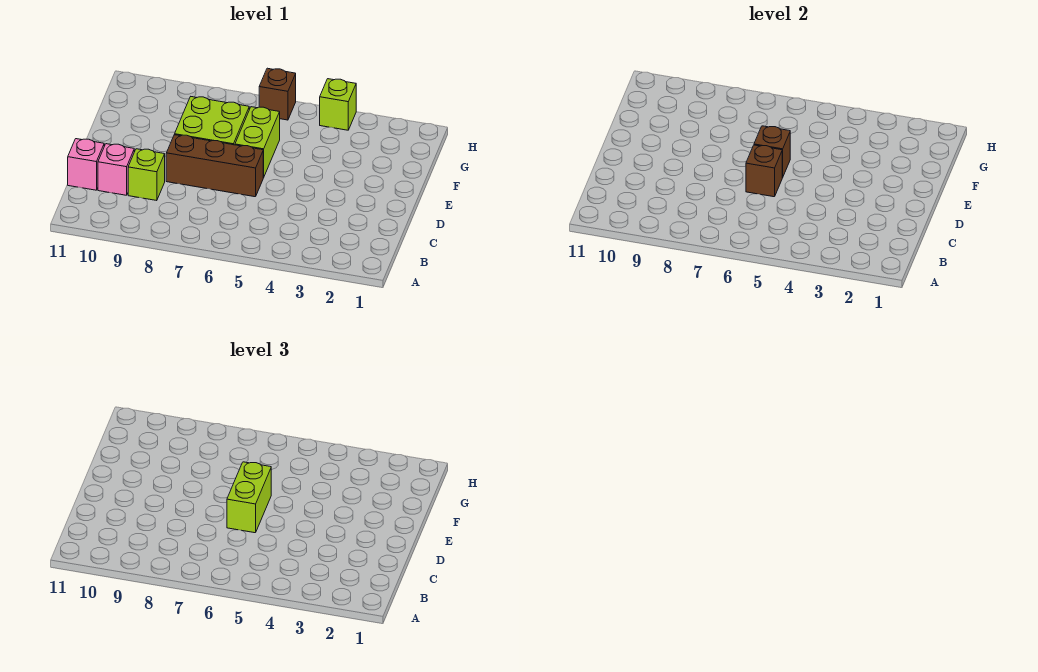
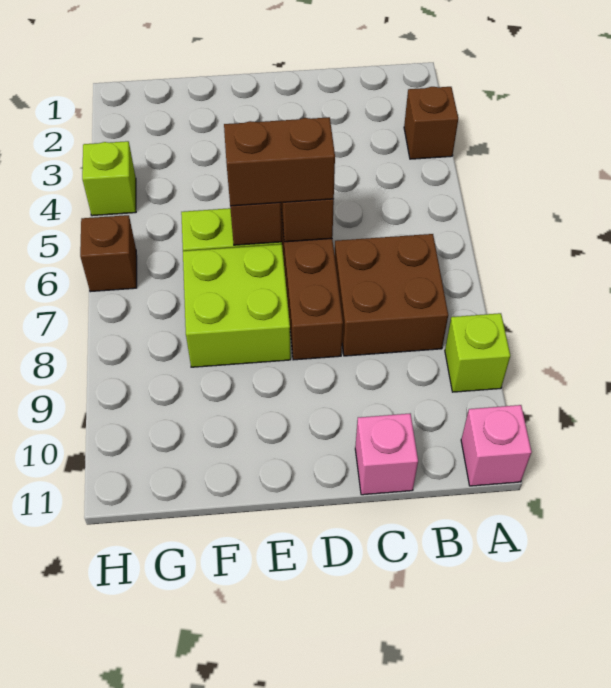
none -> brown 1x1 brick [404,87,458,159]
none -> brown 2x2 brick [335,234,448,356]
lime 1x1 brick [128,149,165,201] -> lime 1x1 brick moved to [445,313,510,392]
pink 1x1 brick [98,144,135,195] -> pink 1x1 brick moved to [461,405,532,486]
lime 1x2 brick [227,462,271,533] -> brown 1x2 brick [224,117,335,206]

